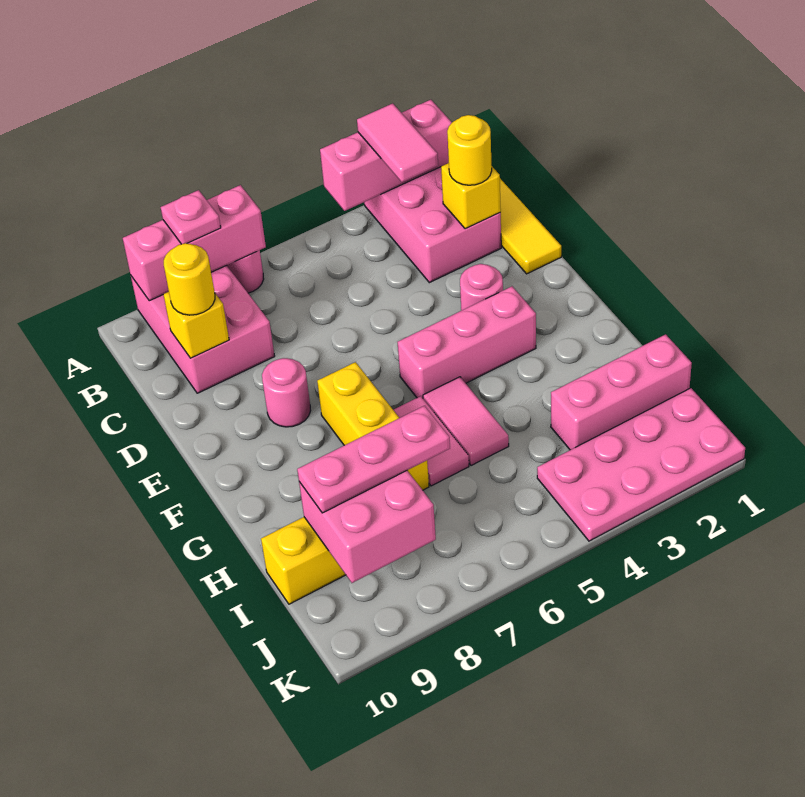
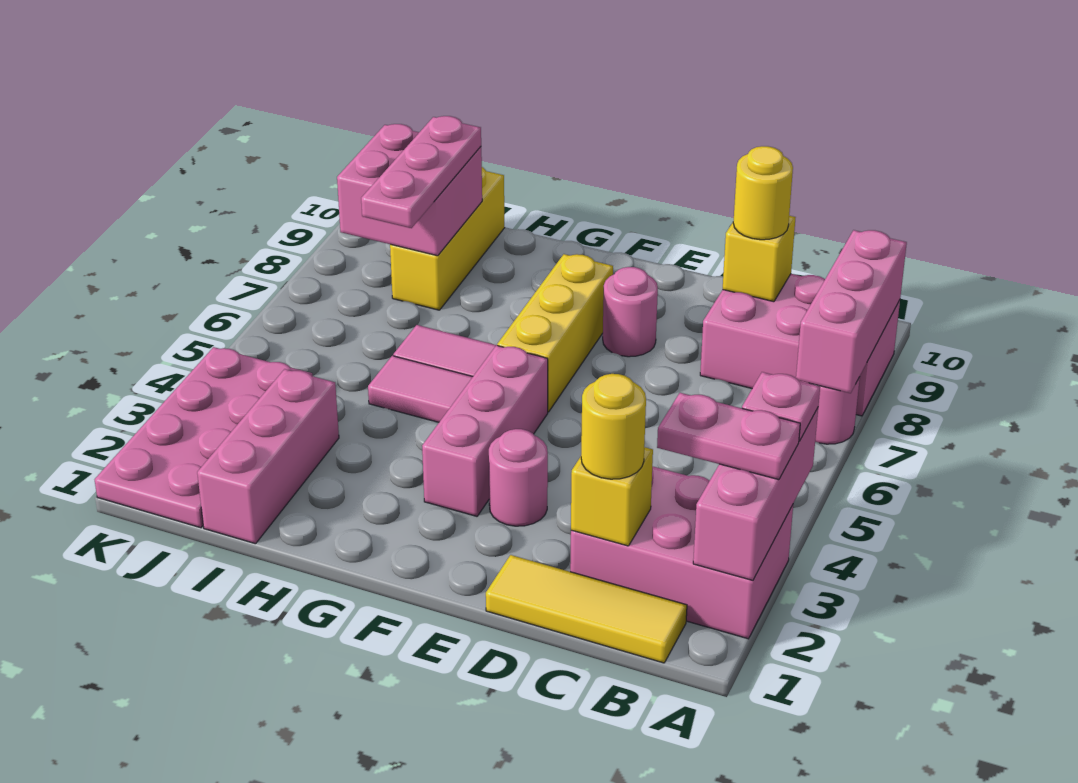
pink 1x2 tile [357,103,438,182] -> pink 1x2 plate [657,393,800,480]
pink 1x1 plate [161,190,221,244] -> pink 1x1 plate moved to [742,372,820,441]
yellow 1x3 brick [317,362,429,490] -> yellow 1x3 brick turned to [497,254,613,412]

